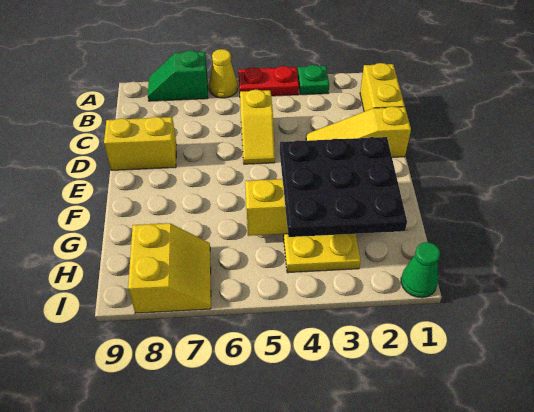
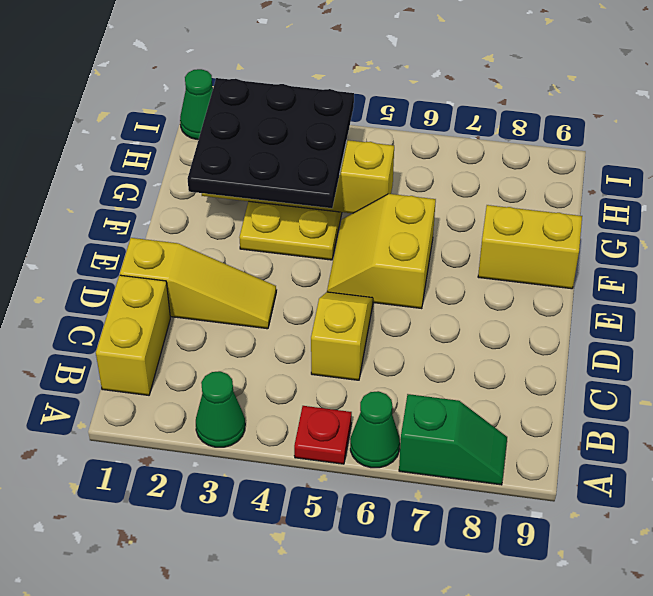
green 1x1 plate [297,65,329,95] -> green 1x1 cone [196,371,245,447]
red 1x2 plate [238,66,299,96] -> red 1x1 plate [294,406,352,464]
yellow 1x1 cone [209,49,238,98] -> green 1x1 cone [350,391,400,468]
yellow 1x2 brick [104,117,176,170] -> yellow 1x2 brick moved to [478,205,582,289]
yellow 2x2 slope [128,223,211,313] -> yellow 2x2 slope moved to [327,194,436,309]

